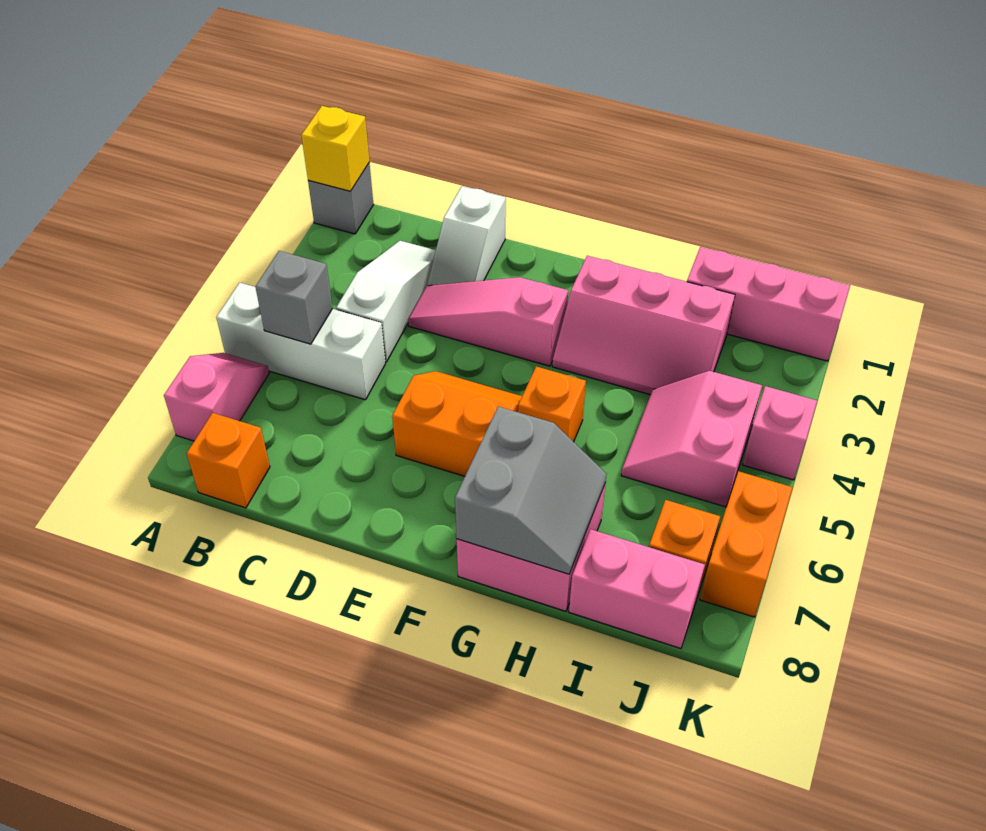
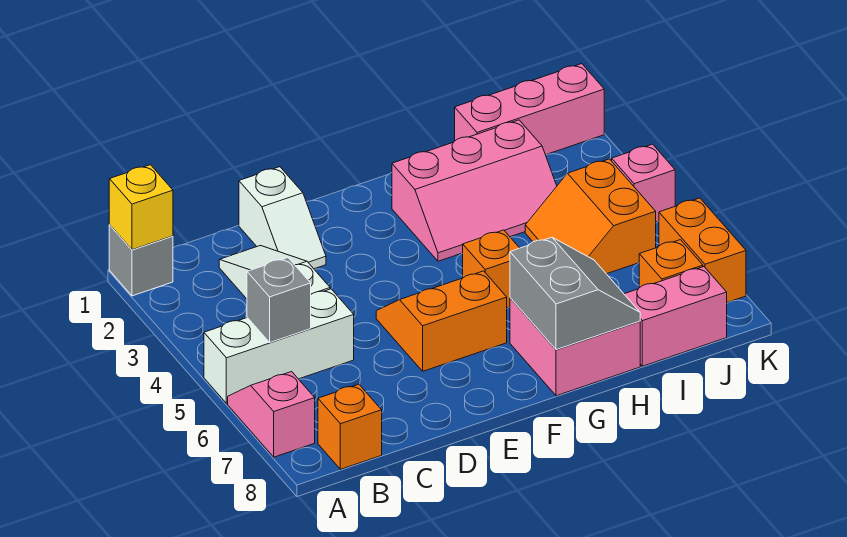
pink 1x3 slope [408,277,568,366] -> none
pink 2x2 slope [621,371,762,507] -> orange 2x2 slope [525,159,656,274]

